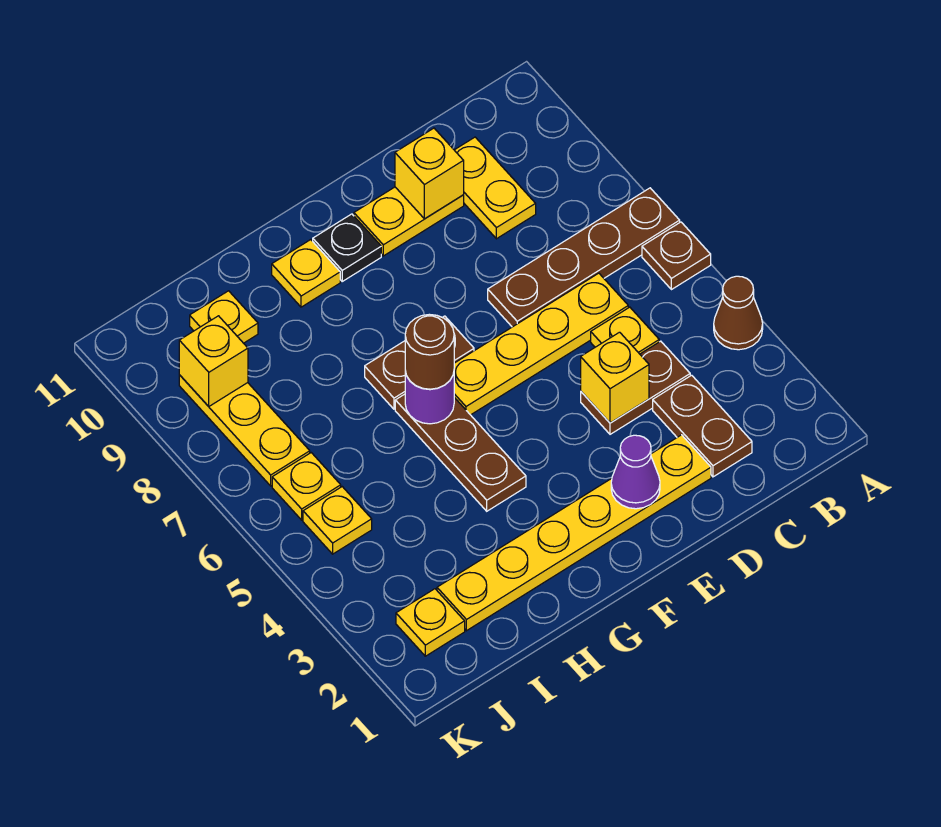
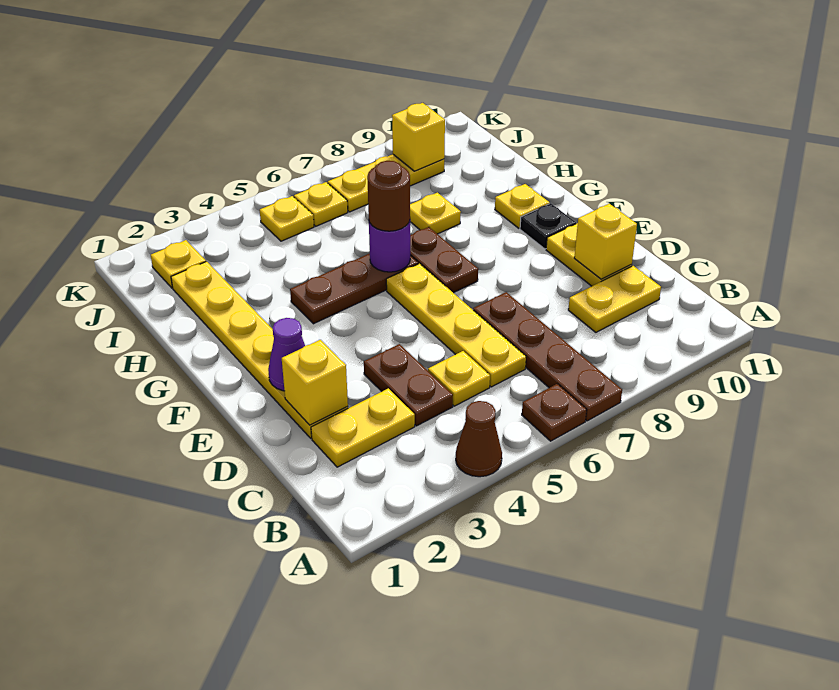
brown 1x2 plate [653,375,752,477] -> yellow 1x2 plate [311,388,415,467]
yellow 1x1 brick [581,332,649,423] -> yellow 1x1 brick moved to [282,340,348,425]
yellow 1x1 plate [190,291,258,343] -> yellow 1x1 plate moved to [410,193,461,234]

